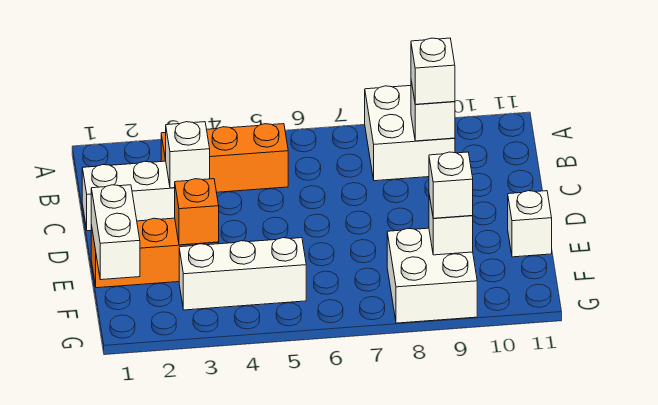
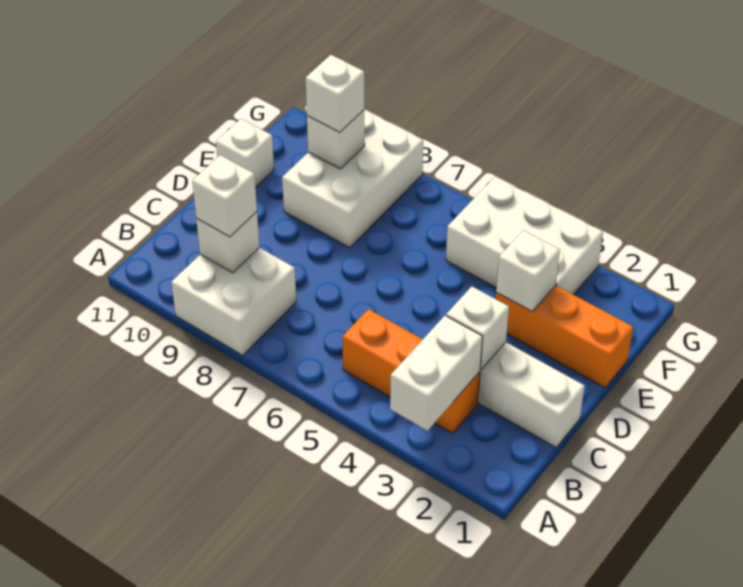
white 1x2 brick [91,185,140,280] -> white 1x2 brick moved to [390,316,483,431]
orange 1x1 brick [175,179,219,245] -> white 1x1 brick [496,230,560,311]
white 1x3 brick [179,238,306,310] -> white 2x3 brick [446,177,603,295]
white 2x2 brick [387,228,477,323] -> white 2x3 brick [282,110,423,247]

